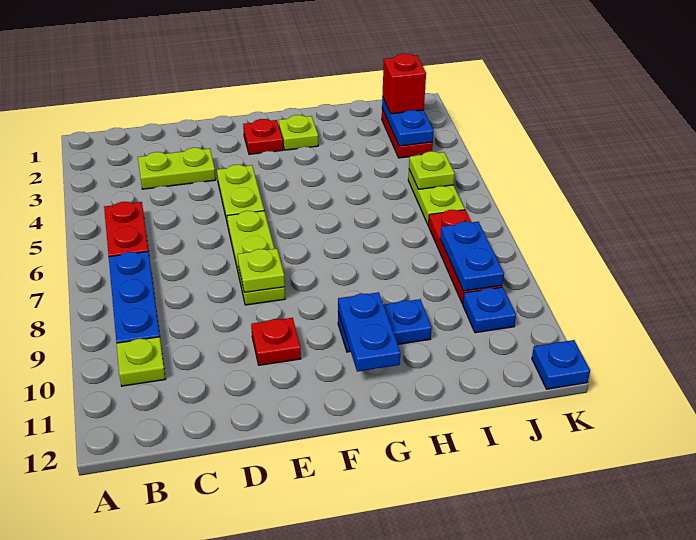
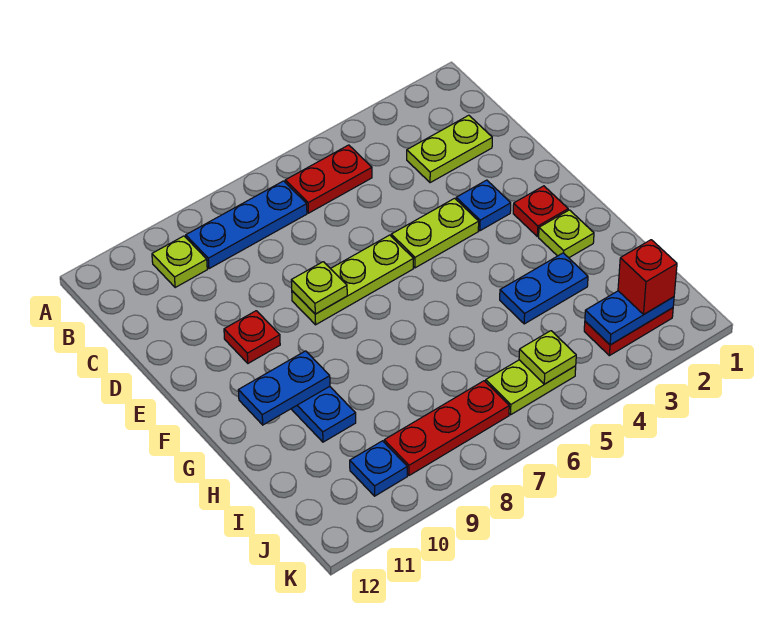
lime 1x2 plate [138,148,216,189] -> lime 1x2 plate turned to [407,115,492,183]
blue 1x2 plate [440,222,504,291] -> blue 1x2 plate moved to [500,253,588,324]
blue 1x1 plate [532,340,590,389] -> blue 1x1 plate moved to [456,180,511,231]

